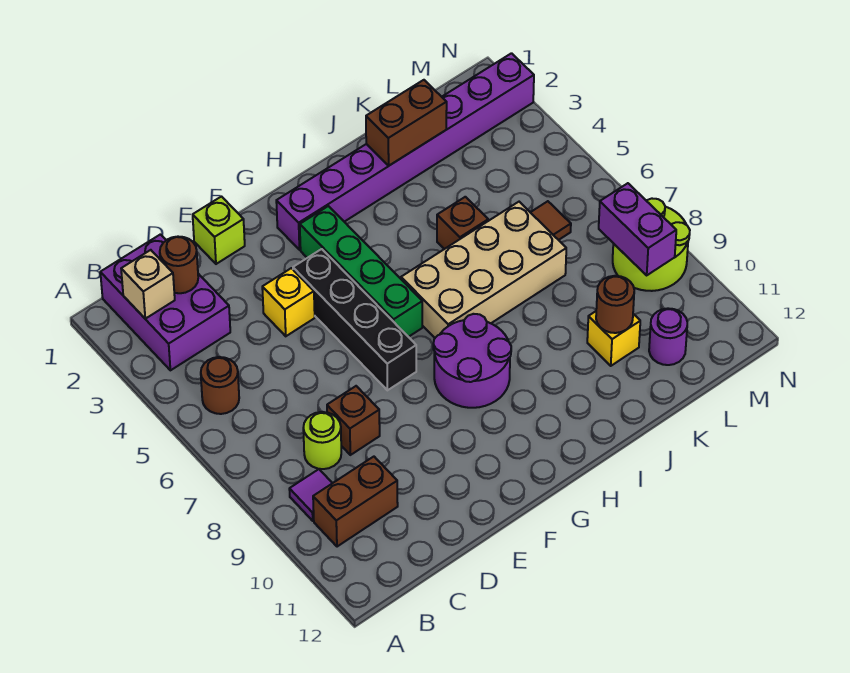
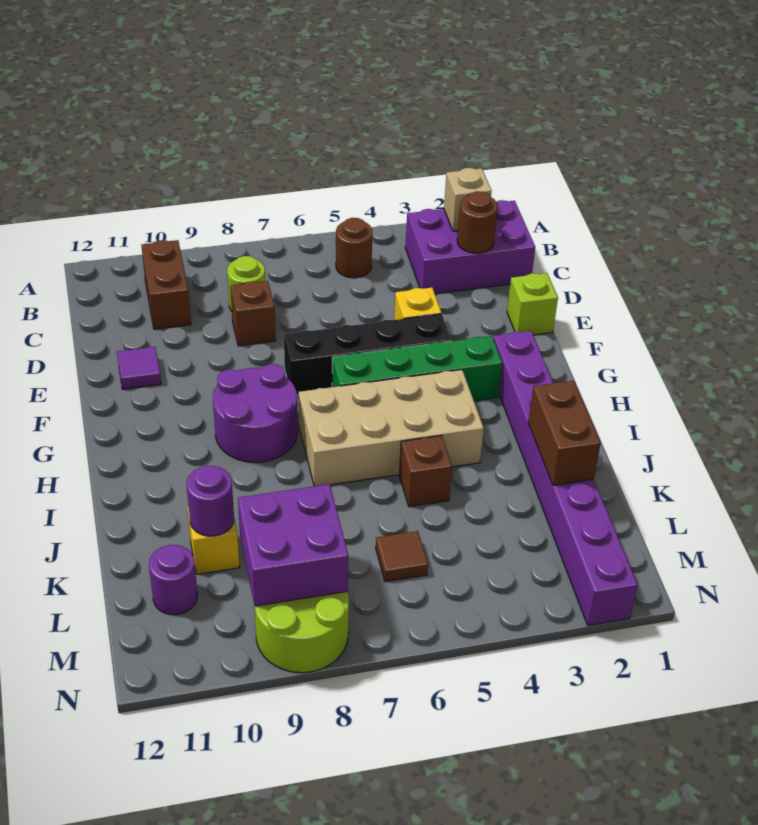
purple 1x1 tile [289,469,332,521] -> purple 1x1 tile moved to [117,347,161,390]
tan 2x4 brick [401,202,566,338] -> tan 2x4 brick turned to [299,370,484,486]
brown 1x1 round brick [596,276,634,333] -> purple 1x1 round brick [187,466,234,536]
purple 1x2 brick [599,183,676,275] -> purple 2x2 brick [238,484,348,606]

